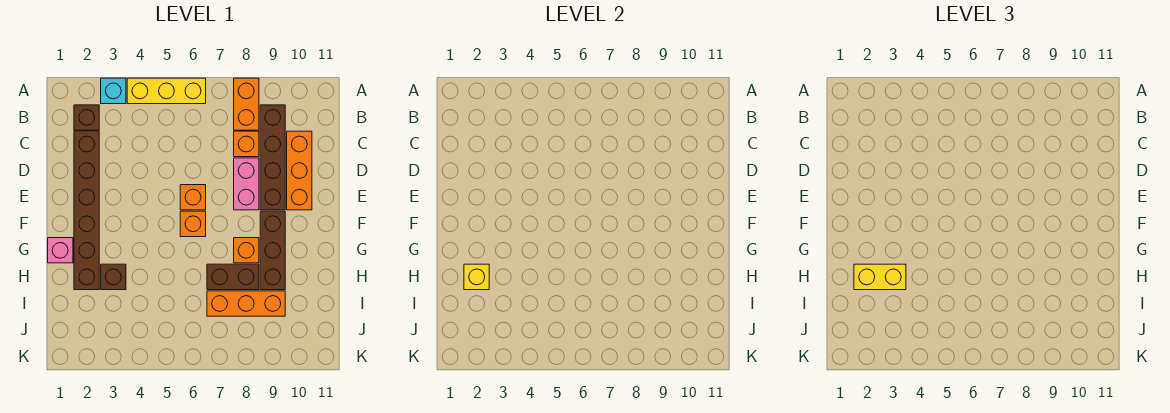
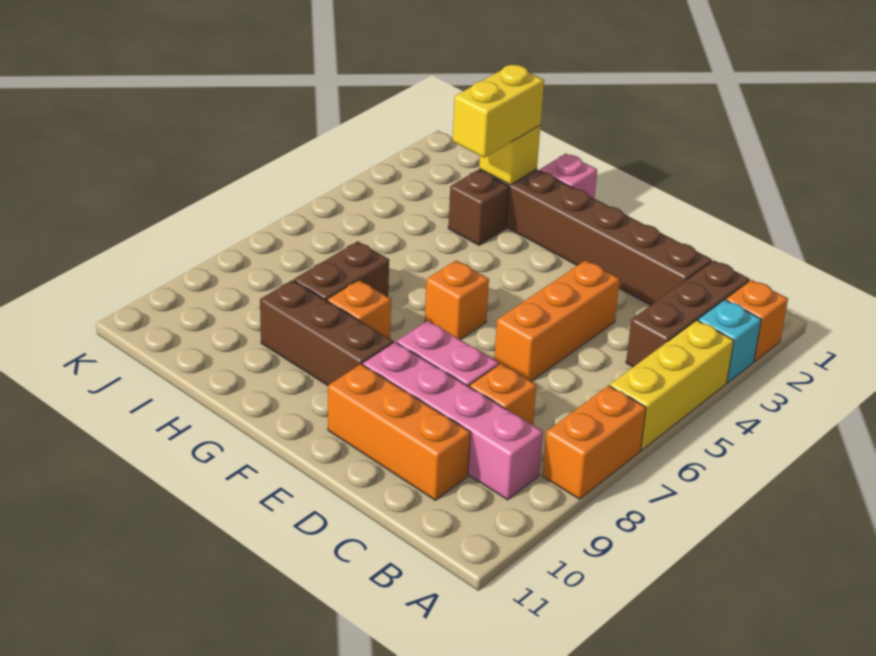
orange 1x2 brick [234,78,259,130] -> orange 1x2 brick turned to [542,386,646,499]
brown 1x1 brick [74,105,99,130] -> brown 1x3 brick [626,260,750,367]
brown 1x4 brick [260,105,285,210] -> pink 1x4 brick [363,342,543,500]
orange 1x1 brick [180,185,206,210] -> orange 1x1 brick moved to [726,280,788,361]
orange 1x3 brick [207,291,285,316] -> orange 1x3 brick moved to [494,260,620,381]

